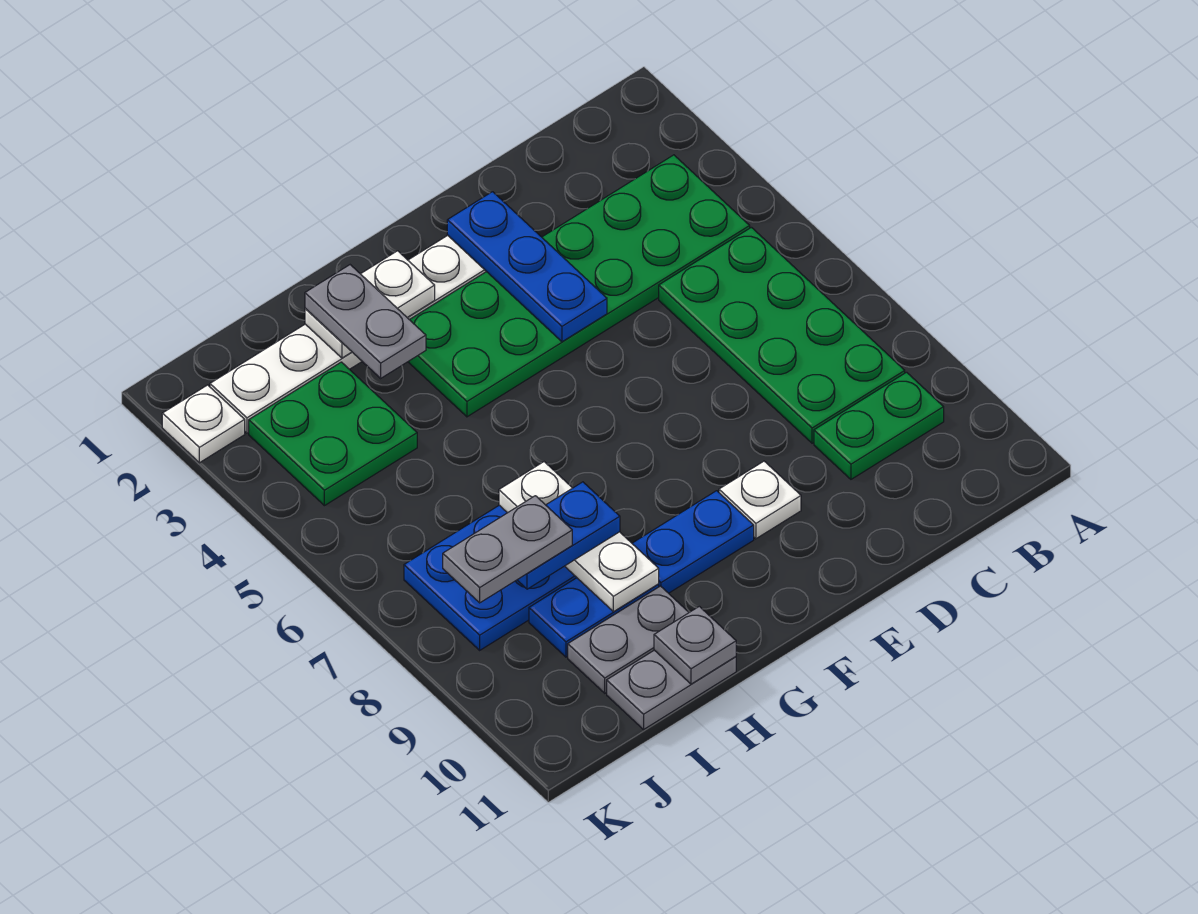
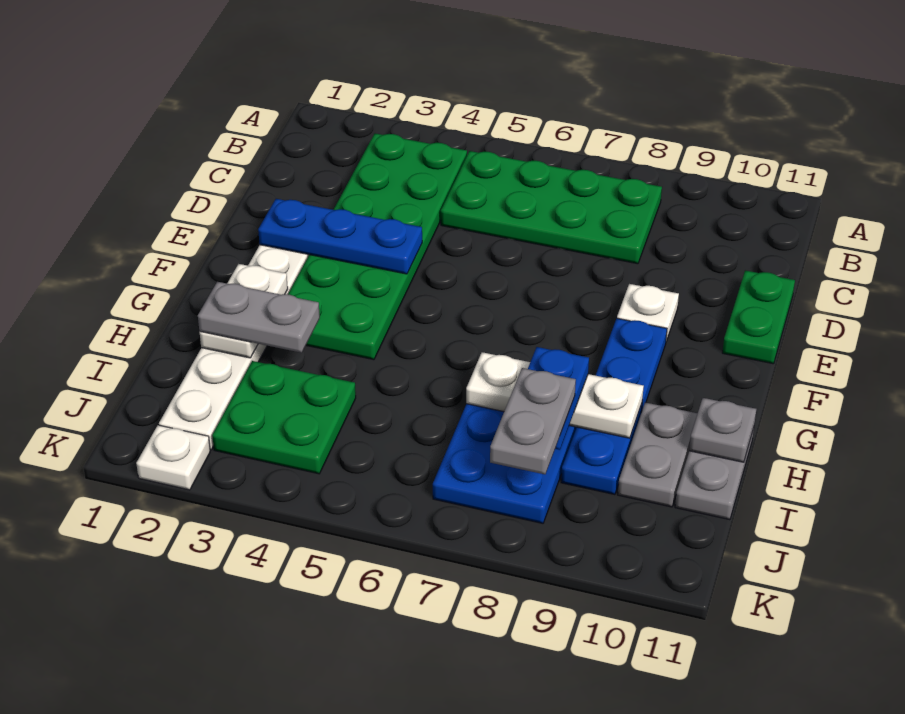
green 1x2 plate [814,372,944,479] -> green 1x2 plate moved to [722,270,795,364]

